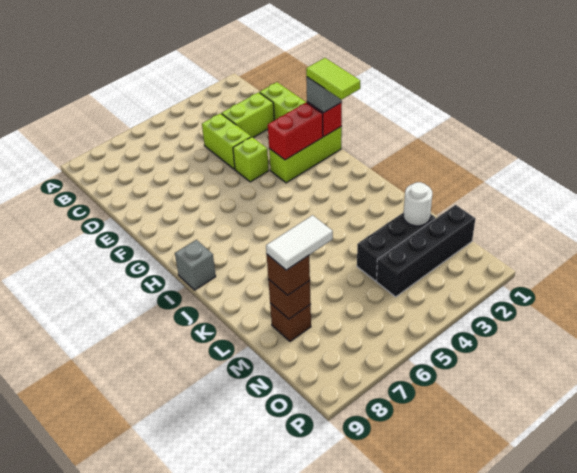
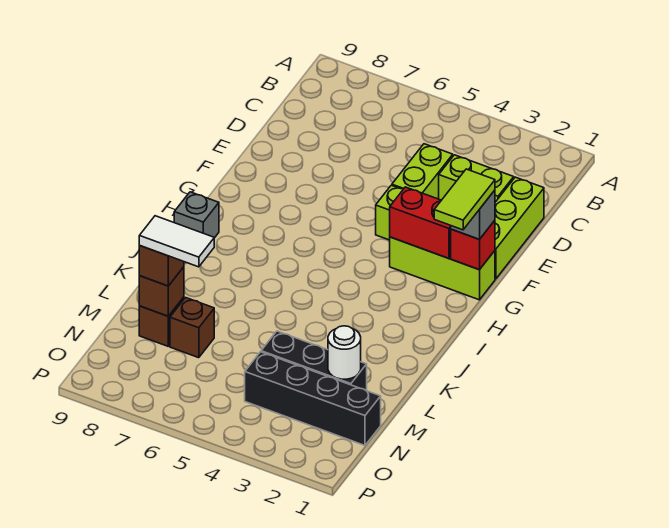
none -> brown 1x1 brick [170,298,214,358]

